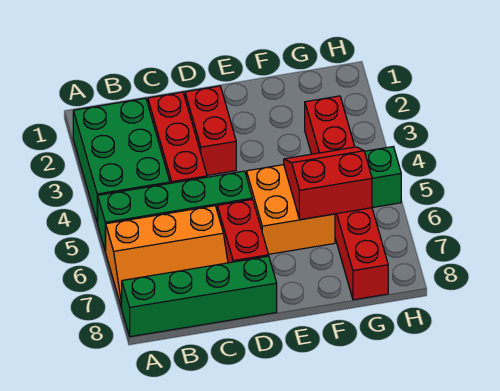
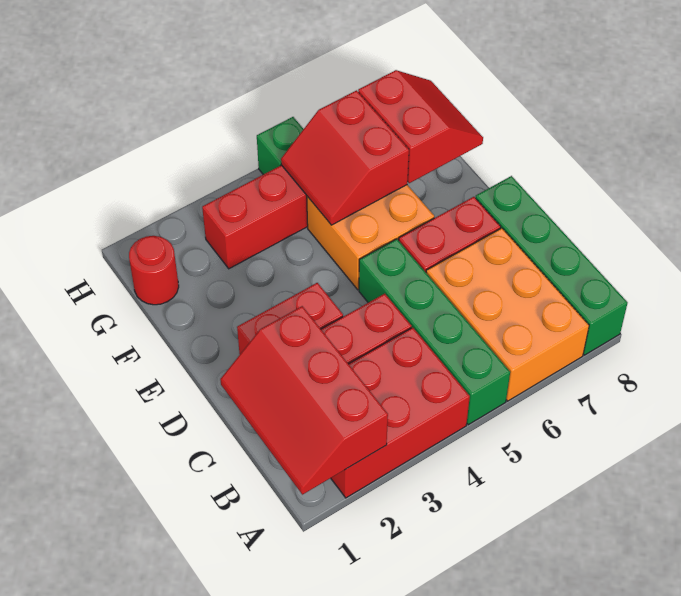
none -> red 2x3 slope [220,306,388,495]
green 2x3 brick [73,98,170,223] -> red 2x3 brick [331,328,470,498]
orange 2x3 slope [105,206,228,308] -> orange 2x3 brick [426,228,589,401]
none -> red 2x2 slope [358,70,483,183]
none -> red 1x1 round brick [129,236,179,305]

